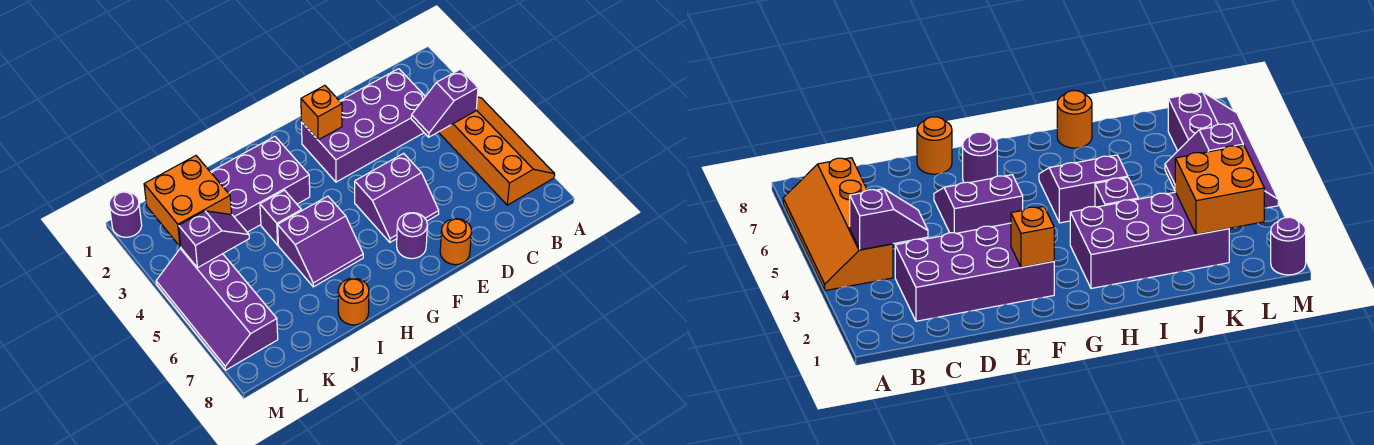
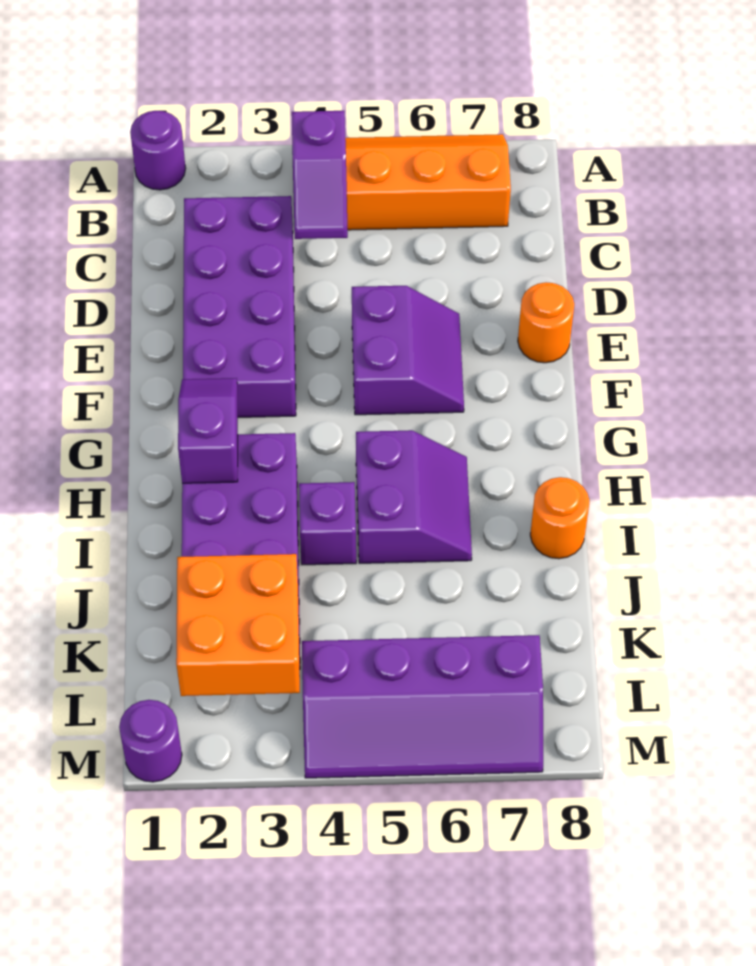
orange 1x1 brick [301,86,342,140] -> none
purple 1x1 round brick [397,213,427,259] -> purple 1x1 round brick moved to [130,111,186,190]
purple 1x2 slope [179,211,249,268] -> purple 1x2 slope moved to [178,378,238,483]

